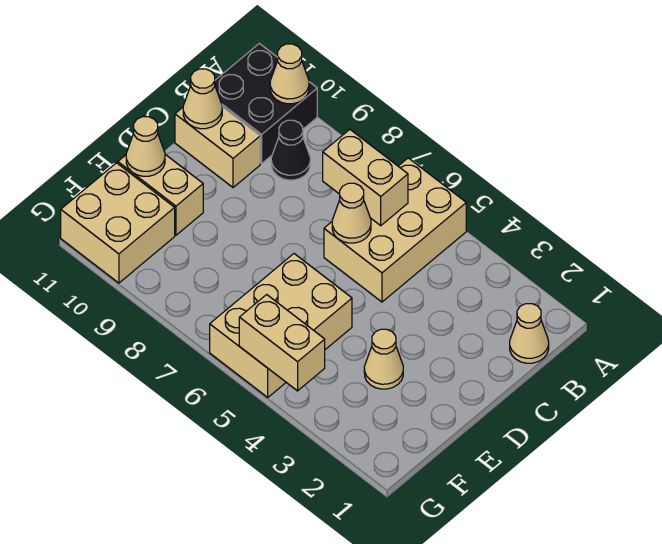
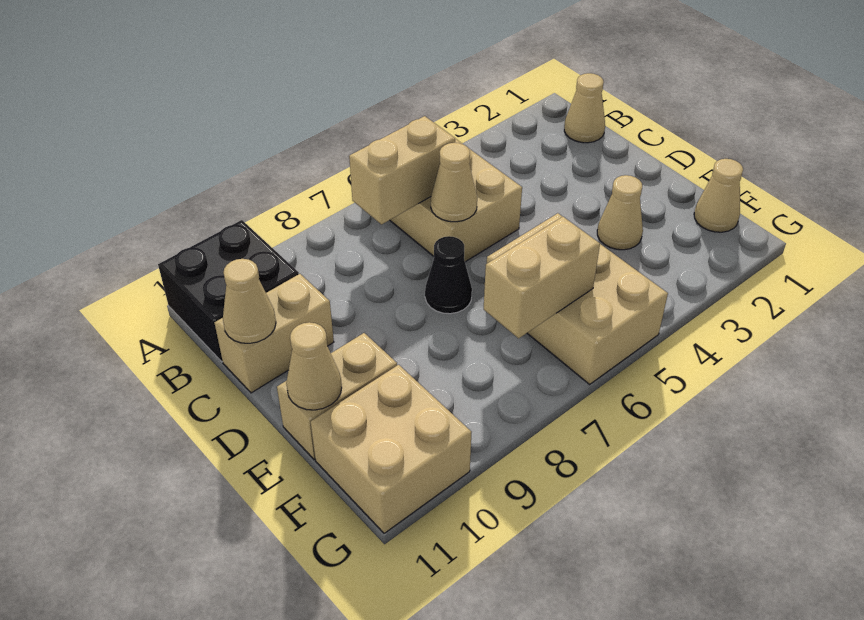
tan 1x1 cone [270,44,309,104] -> tan 1x1 cone moved to [694,159,743,232]
black 1x1 cone [271,120,310,180] -> black 1x1 cone moved to [425,236,472,314]
tan 1x2 brick [239,295,325,391] -> tan 1x2 brick moved to [484,217,600,338]

